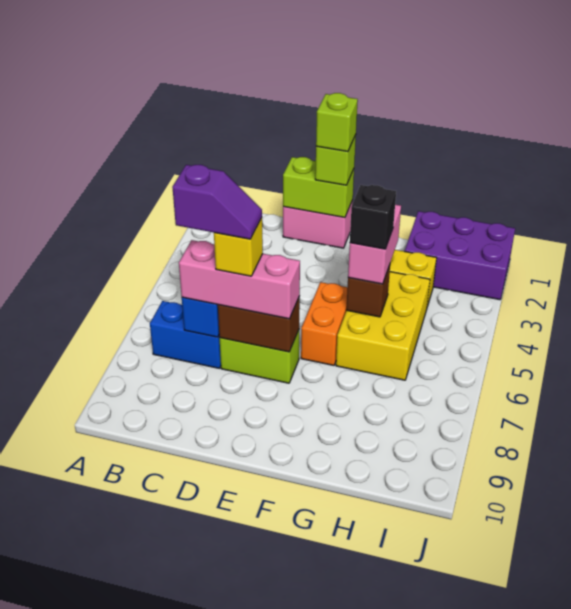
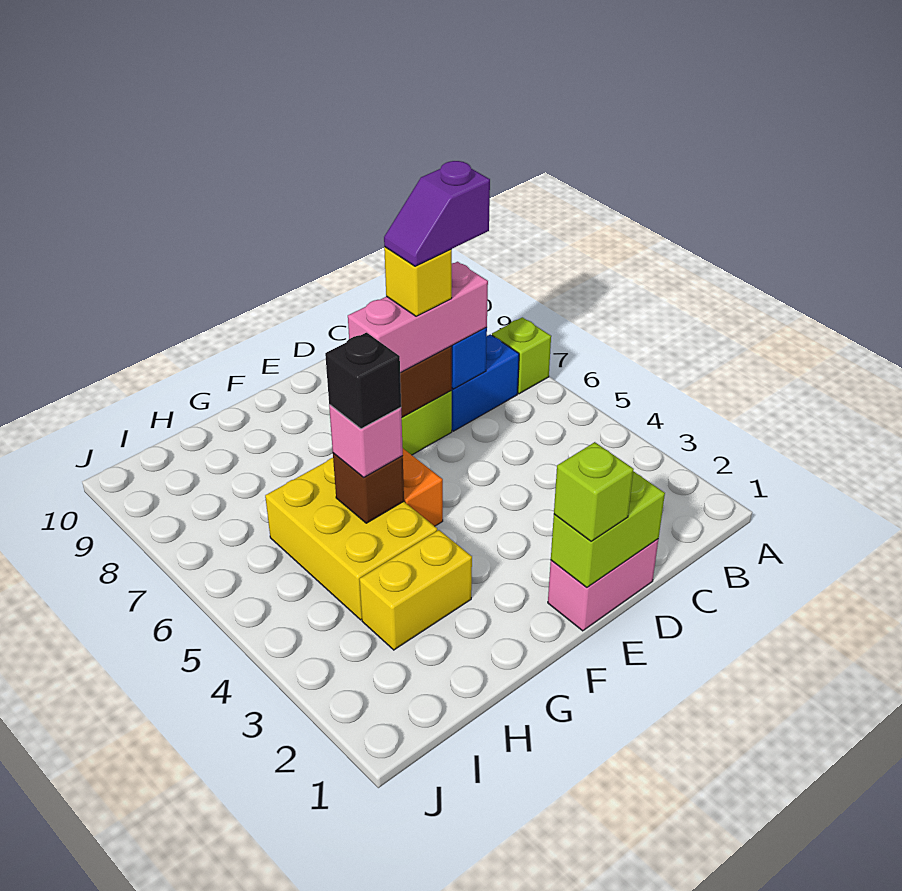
lime 1x1 brick [316,93,358,152] -> lime 1x1 brick moved to [492,317,551,394]
pink 1x2 brick [348,205,401,284] -> pink 1x1 brick [329,404,403,478]
purple 2x3 brick [405,211,515,300] -> none

